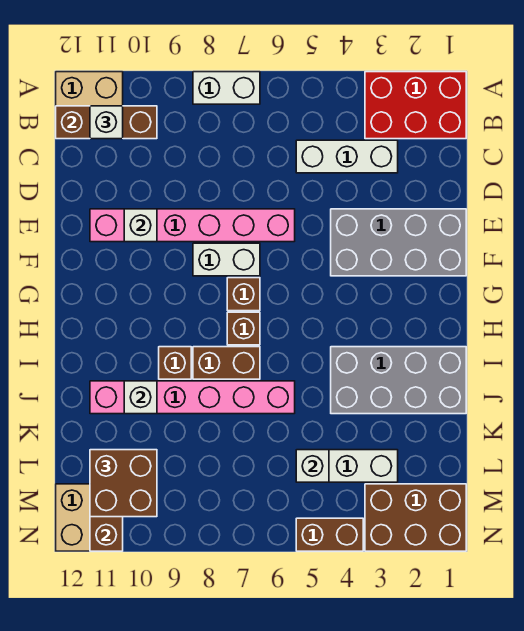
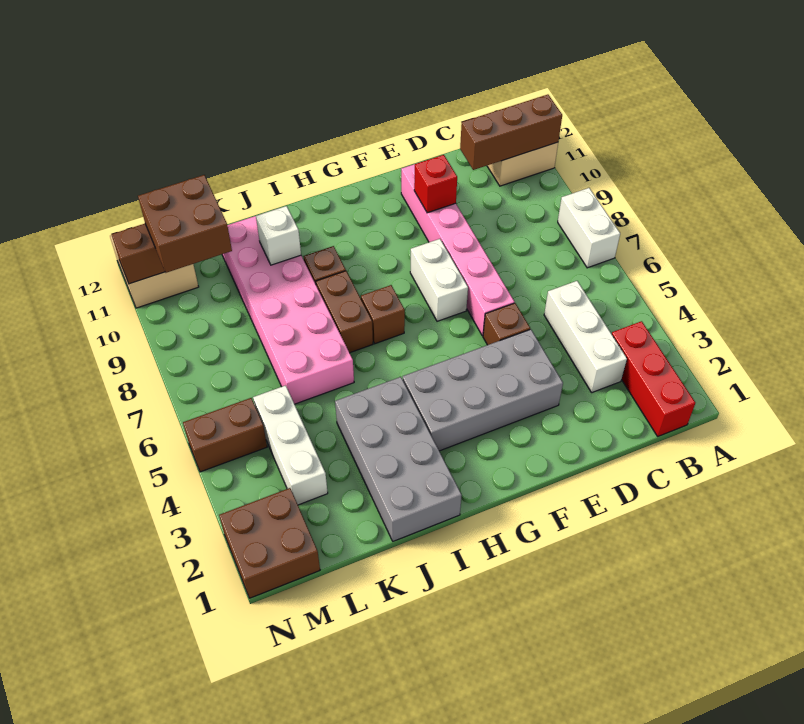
red 2x3 brick [365,72,466,139] -> red 1x3 brick [612,321,695,436]
brown 1x3 brick [56,106,157,139] -> brown 1x3 brick turned to [460,95,562,170]
white 1x1 brick [90,106,123,139] -> none
grey 2x4 brick [331,209,466,276] -> grey 2x4 brick turned to [403,329,563,451]
white 1x1 brick [124,209,157,242] -> red 1x1 brick [414,155,457,213]
brown 1x1 brick [227,278,260,311] -> brown 1x1 brick moved to [483,303,530,345]
pink 1x6 brick [90,381,295,414] -> pink 2x6 brick [222,216,354,404]
white 1x1 brick [296,450,329,482] -> none
brown 2x3 brick [365,484,466,551] -> brown 2x2 brick [219,488,320,598]
brown 1x2 brick [296,518,363,551] -> brown 1x2 brick turned to [183,398,267,472]

